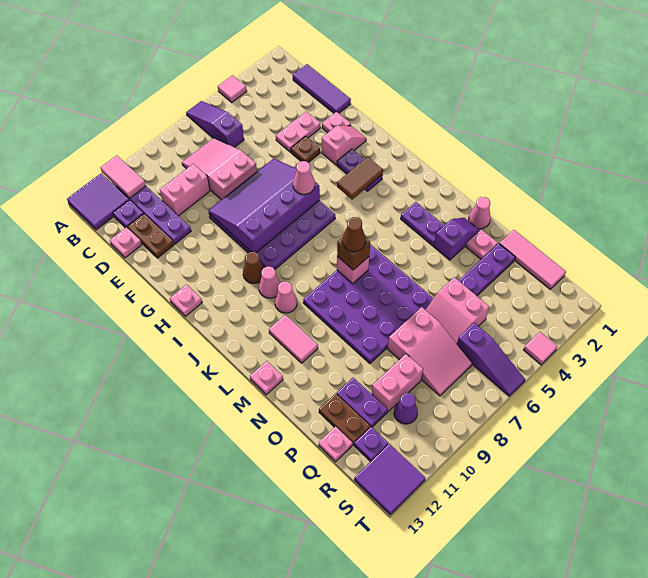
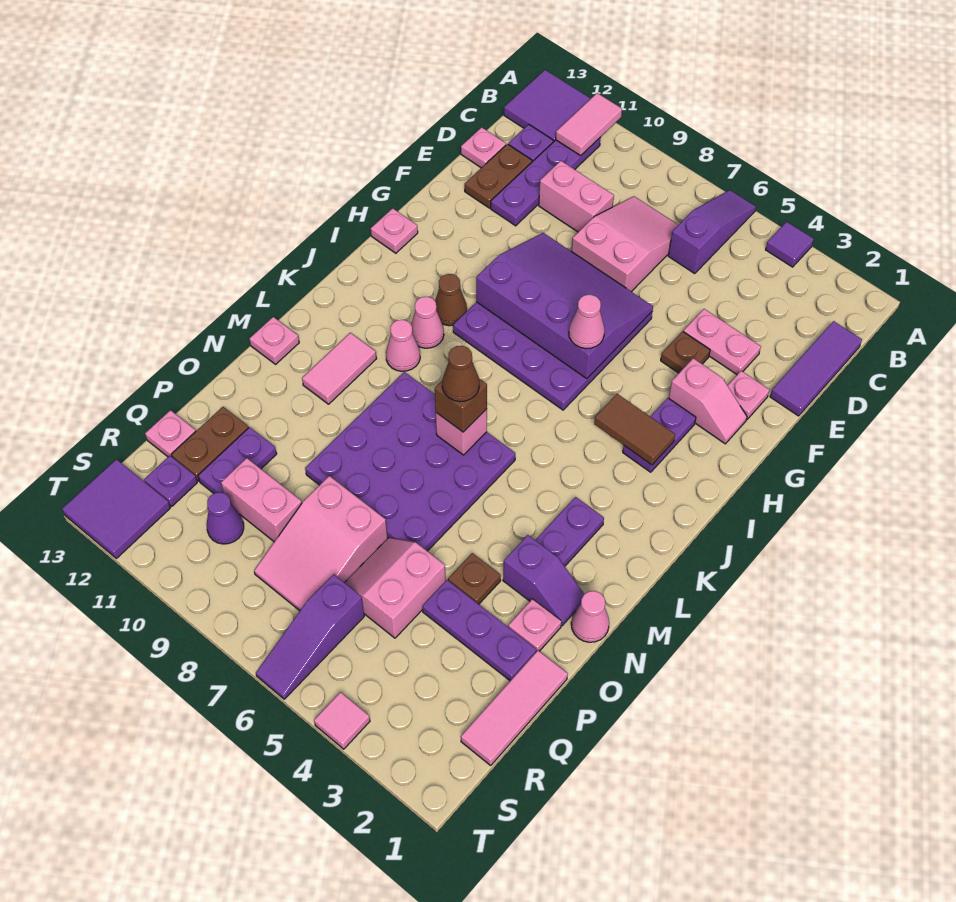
pink 1x1 tile [218,75,247,102] -> purple 1x1 tile [766,222,814,267]
none -> brown 1x1 plate [448,553,501,604]

